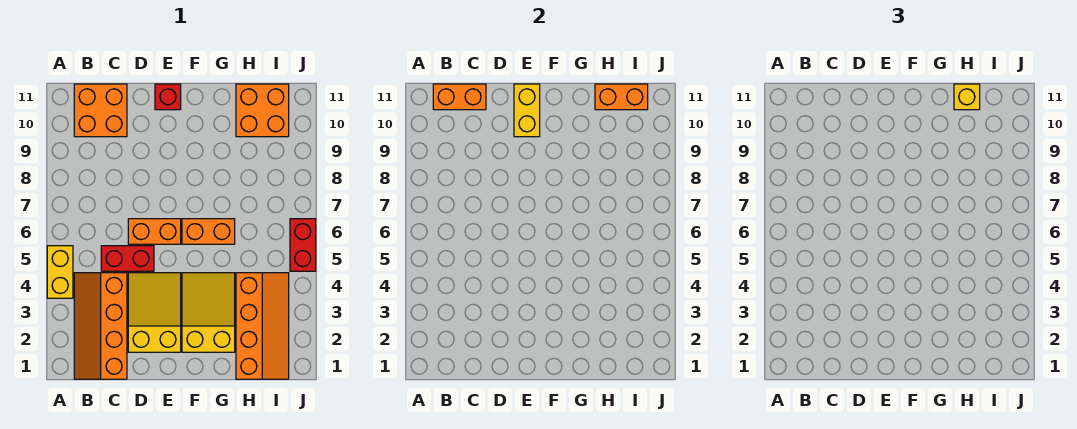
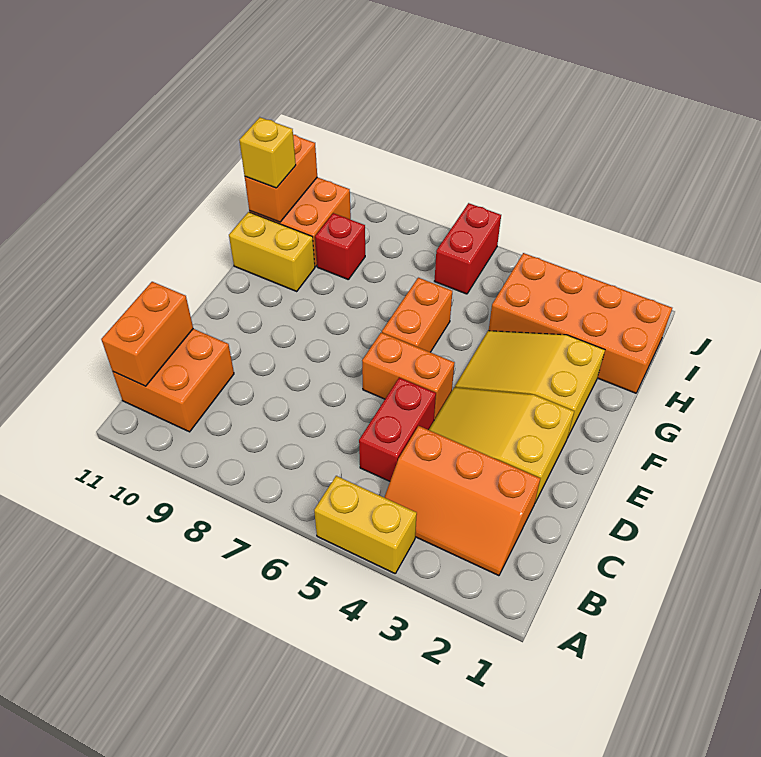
orange 2x4 slope [74,273,127,379] -> orange 2x3 slope [384,426,540,576]
orange 1x2 brick [128,219,181,244] -> orange 1x2 brick turned to [362,333,454,420]
yellow 1x2 brick [514,84,540,137] -> yellow 1x2 brick moved to [229,212,315,291]
red 1x1 brick [155,84,181,110] -> red 1x1 brick moved to [315,213,365,279]
orange 2x4 slope [236,273,289,379] -> orange 2x4 brick [489,253,672,393]
red 1x2 brick [290,219,316,271] -> red 1x2 brick turned to [435,203,501,294]

